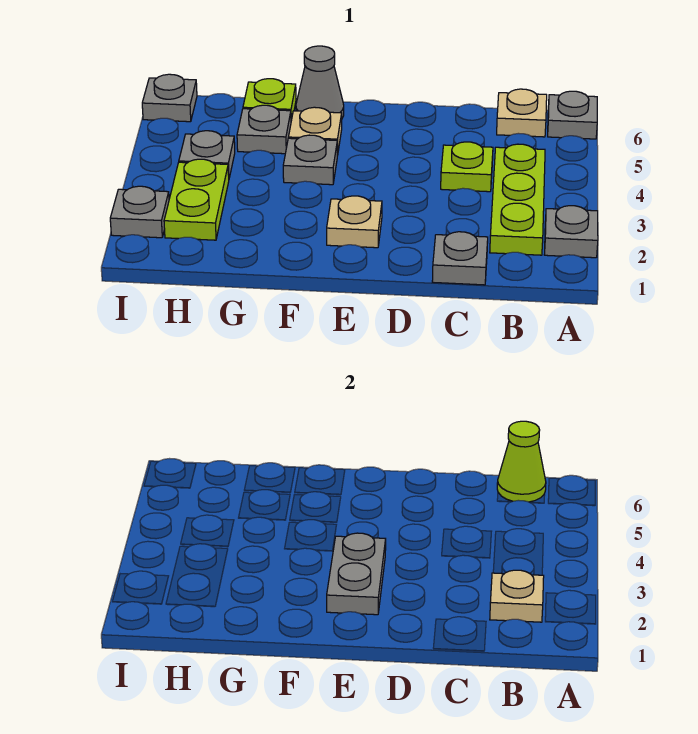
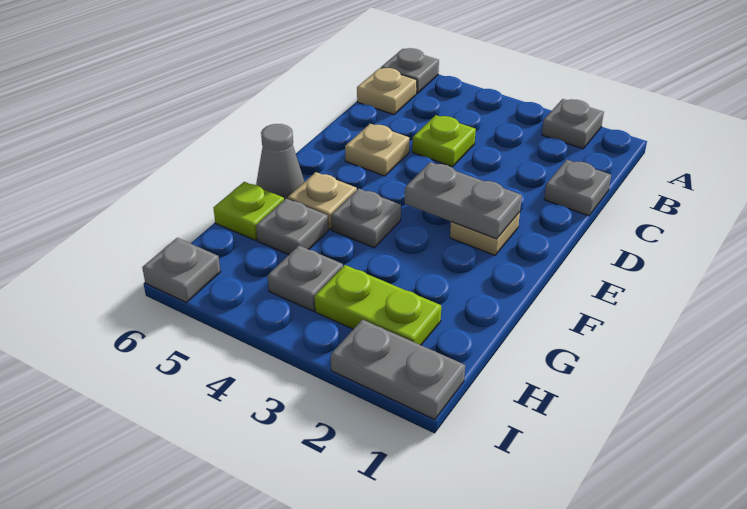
lime 1x3 plate [490,144,545,255] -> none
tan 1x1 plate [490,570,544,622] -> tan 1x1 plate moved to [345,124,409,176]
lime 1x1 cone [497,421,546,502] -> none
grey 1x1 plate [110,186,169,238] -> grey 1x2 plate [331,320,465,420]

